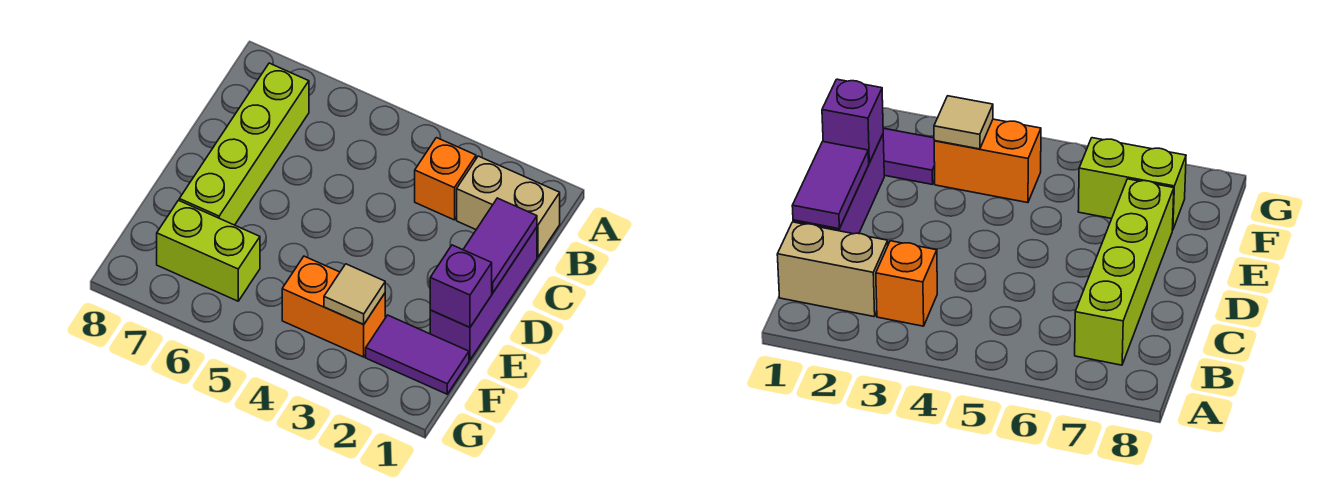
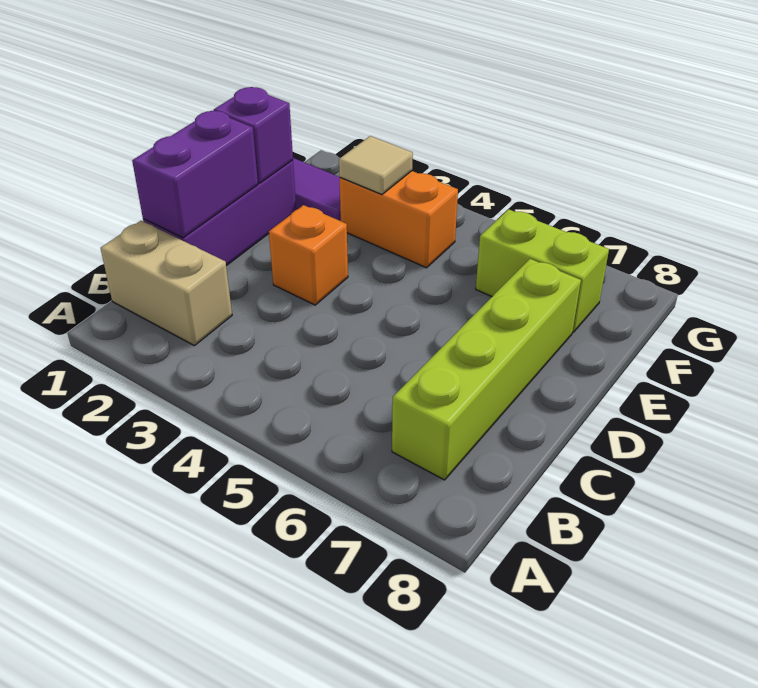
orange 1x1 brick [415,138,476,220] -> orange 1x1 brick moved to [269,205,348,305]
purple 1x2 tile [463,198,537,293] -> purple 1x2 brick [132,111,258,238]

